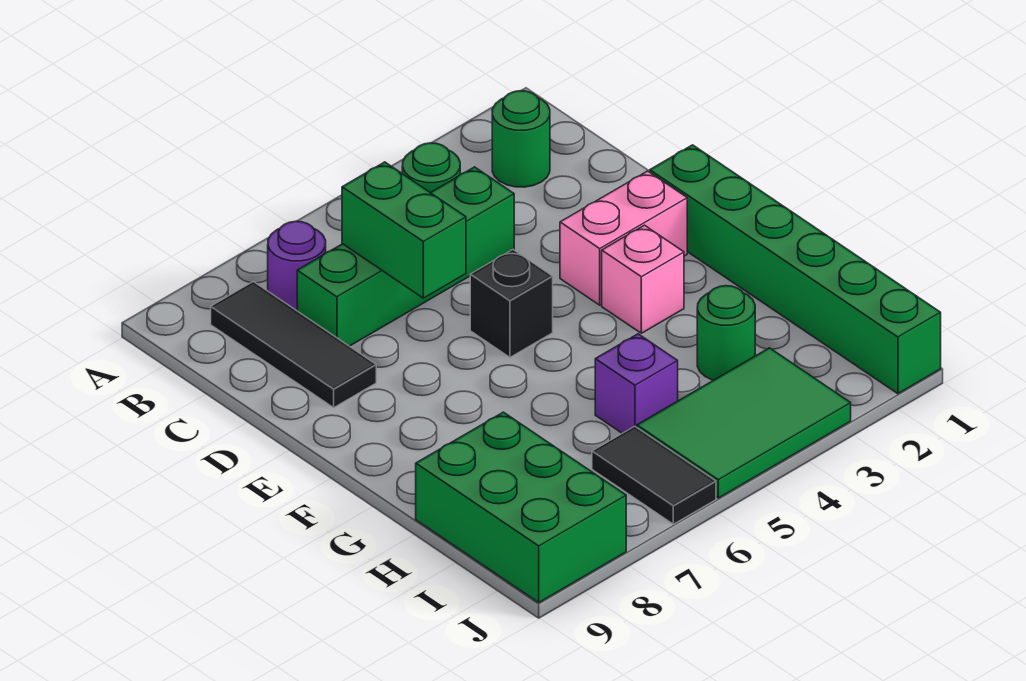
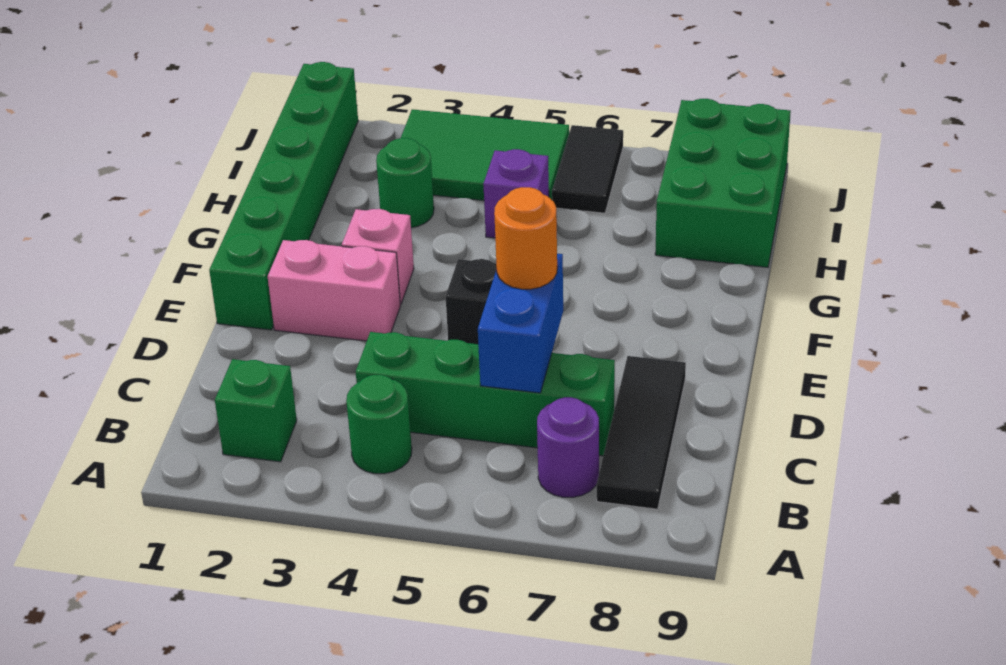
green 1x1 round brick [492,91,550,187] -> green 1x1 brick [215,359,297,462]
green 1x2 brick [342,162,466,298] -> blue 1x2 brick [478,254,563,393]
none -> orange 1x1 round brick [494,187,557,289]

